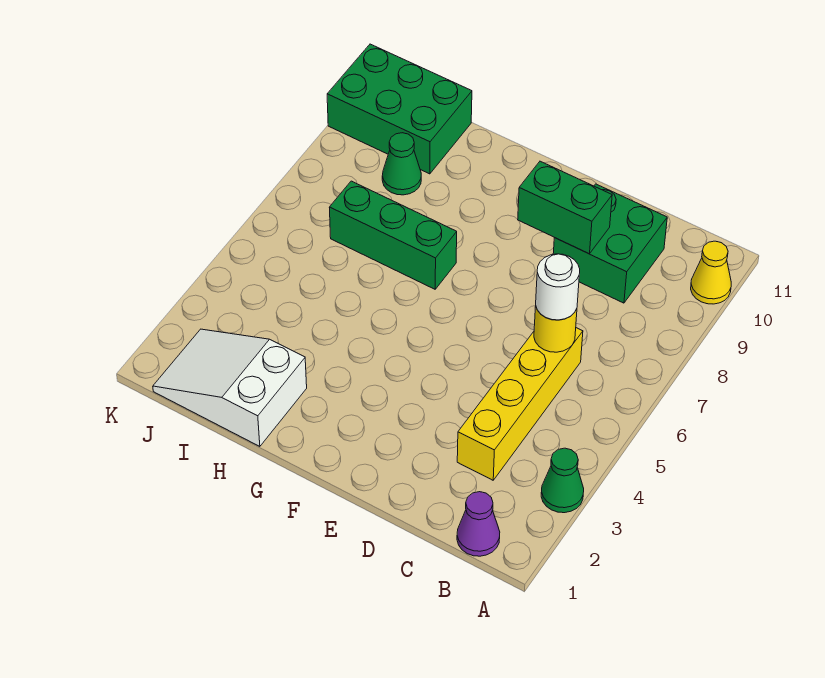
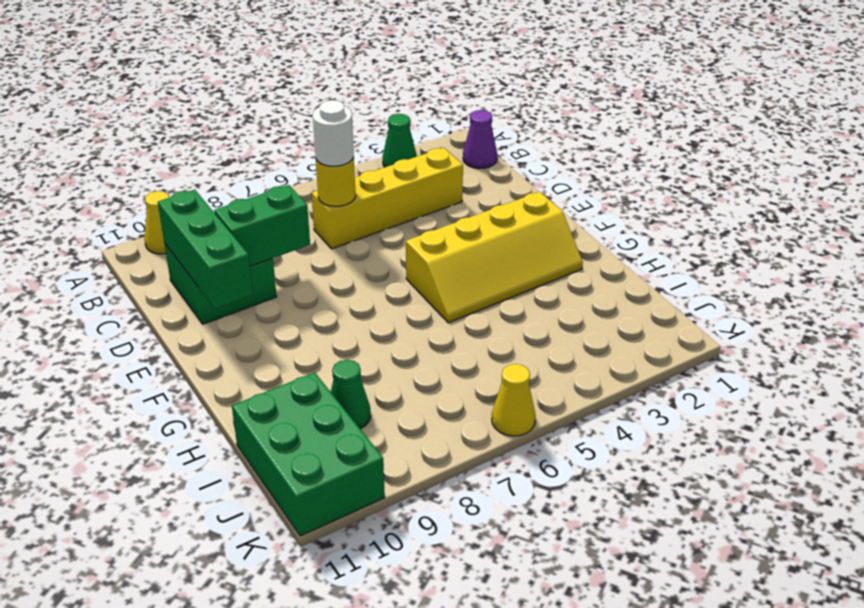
green 1x2 brick [518,161,612,254] -> green 1x2 brick turned to [214,185,310,266]
none -> yellow 2x4 slope [406,192,583,323]
green 1x3 brick [329,181,457,289] -> green 1x3 brick moved to [158,190,253,309]
white 2x3 slope [153,329,307,446] -> none
none -> yellow 1x1 cone [492,364,536,436]

